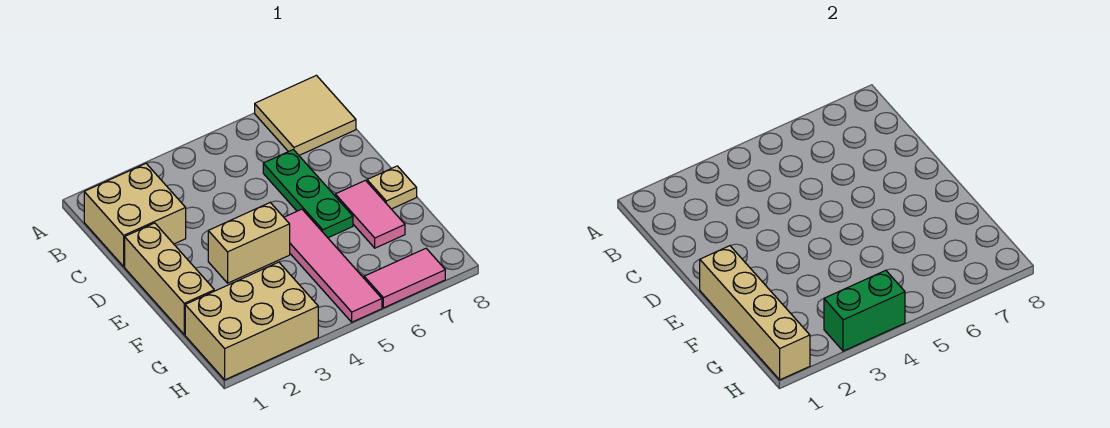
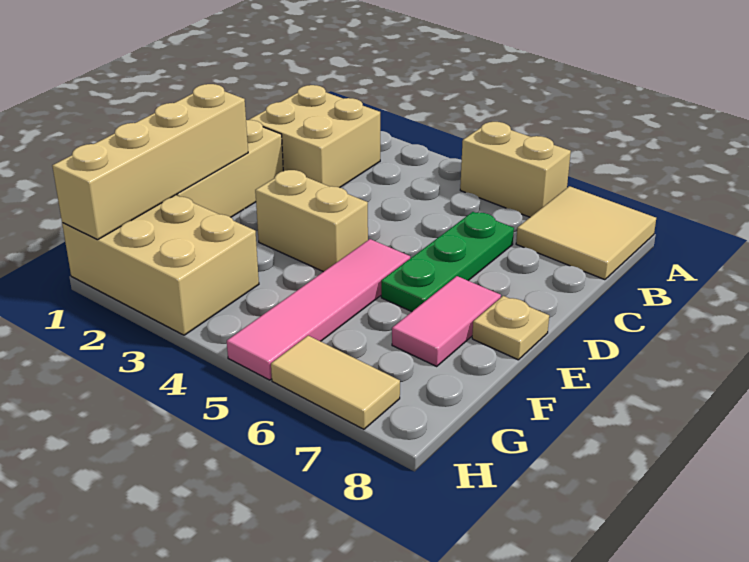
none -> tan 1x2 brick [460,122,571,217]
green 1x2 brick [824,270,905,351] -> none
pink 1x2 tile [364,248,445,308] -> tan 1x2 tile [271,336,400,429]

